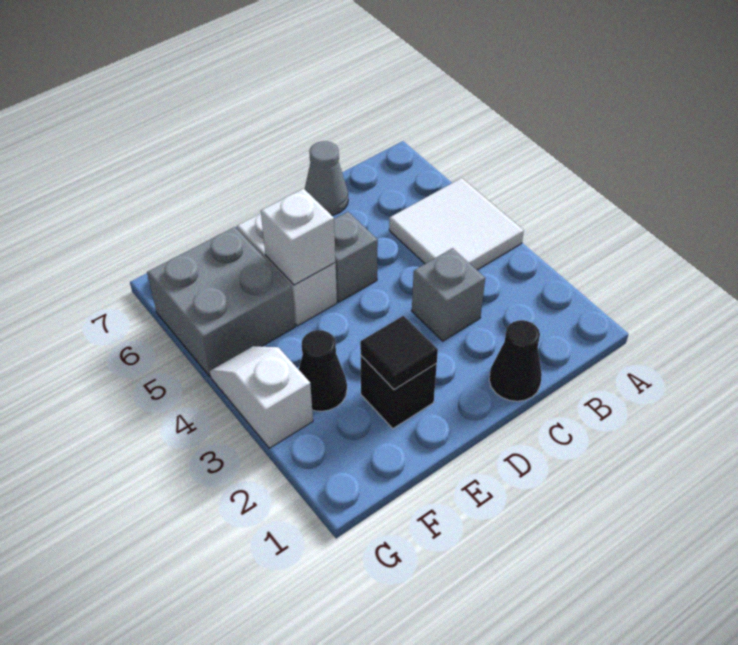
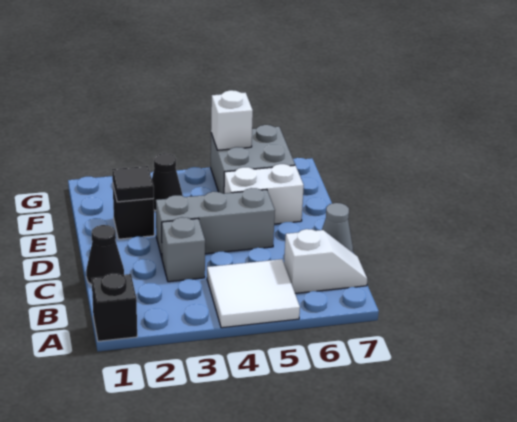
none -> black 1x1 brick [92,273,137,341]
grey 1x1 brick [334,212,378,302] -> grey 1x3 brick [156,188,275,257]
white 1x1 brick [261,189,336,285] -> white 1x1 brick moved to [211,90,253,150]
white 1x2 slope [210,346,313,448] -> white 1x2 slope moved to [284,229,367,293]

